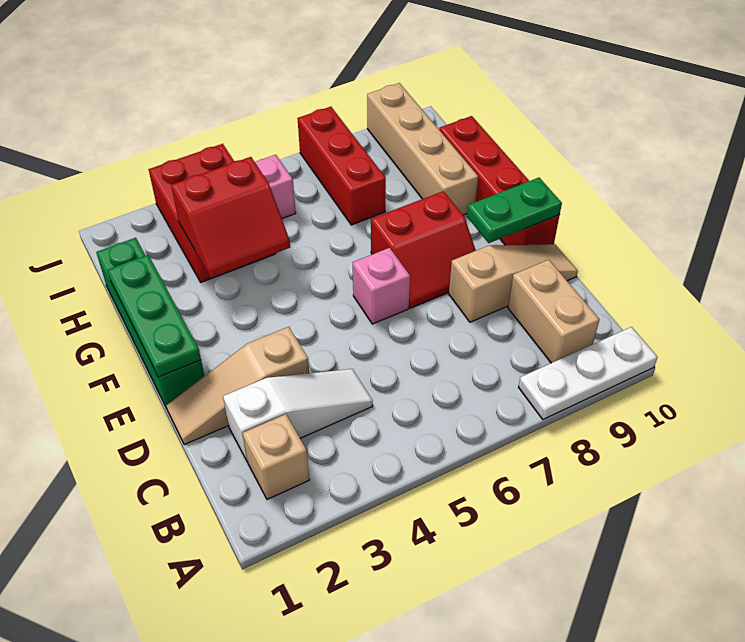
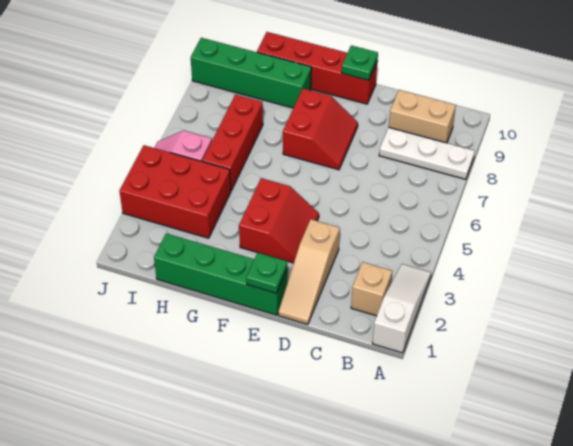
white 1x3 plate [519,327,658,419] -> white 1x3 plate turned to [379,127,475,179]
white 1x3 slope [223,369,373,462] -> white 1x3 slope moved to [372,264,431,353]
tan 1x3 slope [449,244,578,322] -> none
green 1x3 plate [107,255,201,377] -> green 1x1 plate [246,253,287,293]
pink 1x1 brick [353,248,410,324] -> none
green 1x2 plate [467,178,562,243] -> green 1x1 plate [342,46,378,80]
red 2x2 slope [171,157,290,278] -> red 2x2 slope moved to [239,178,319,263]
tan 1x4 brick [367,83,478,215] -> green 1x4 brick [191,38,311,108]
red 1x3 brick [297,107,386,225] -> red 1x3 brick turned to [202,95,263,191]

